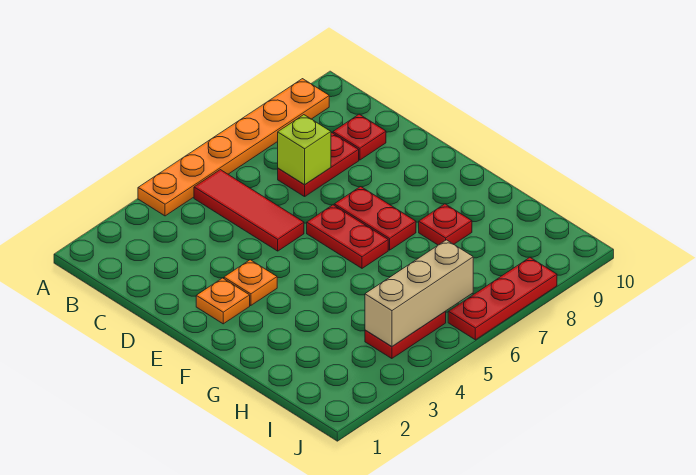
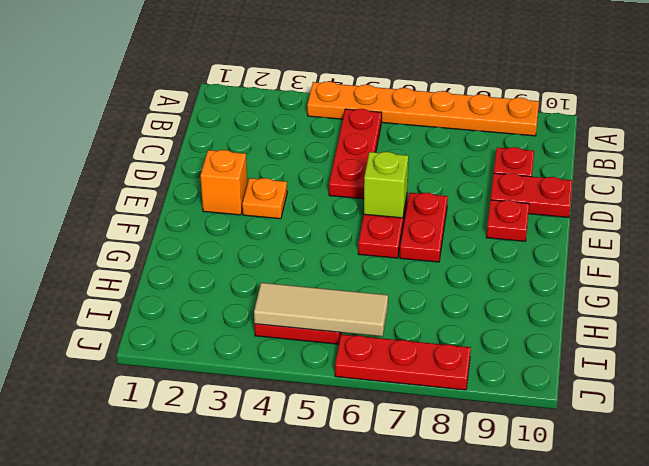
red 1x3 tile [194,170,304,251] -> red 1x3 plate [329,109,382,199]
red 1x2 plate [278,133,359,197] -> red 1x2 plate moved to [490,173,572,218]
lime 1x1 brick [278,115,331,184] -> lime 1x1 brick moved to [364,152,408,218]
orange 1x1 plate [196,278,250,324] -> orange 1x1 brick [200,150,247,215]
red 1x1 plate [419,204,472,245] -> red 1x1 plate moved to [486,200,529,241]
tan 1x3 brick [365,240,473,347] -> tan 1x3 tile [254,283,388,337]

